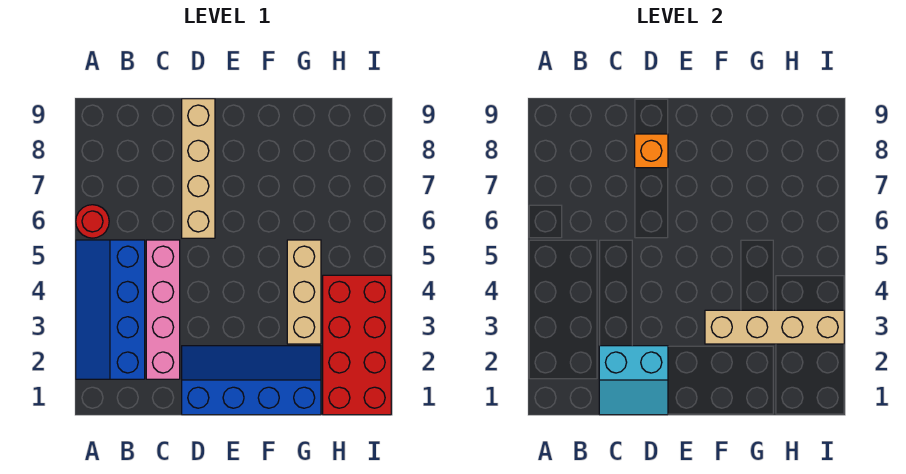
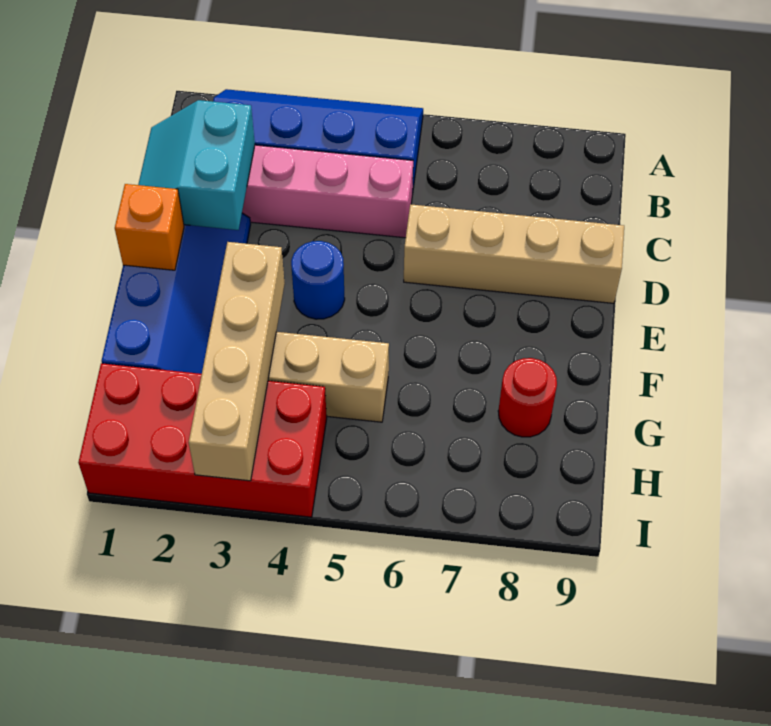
red 1x1 round brick [76,205,109,238] -> red 1x1 round brick moved to [498,358,557,437]
orange 1x1 brick [635,134,668,168] -> orange 1x1 brick moved to [115,184,184,270]
none -> blue 1x1 round brick [291,241,345,319]

